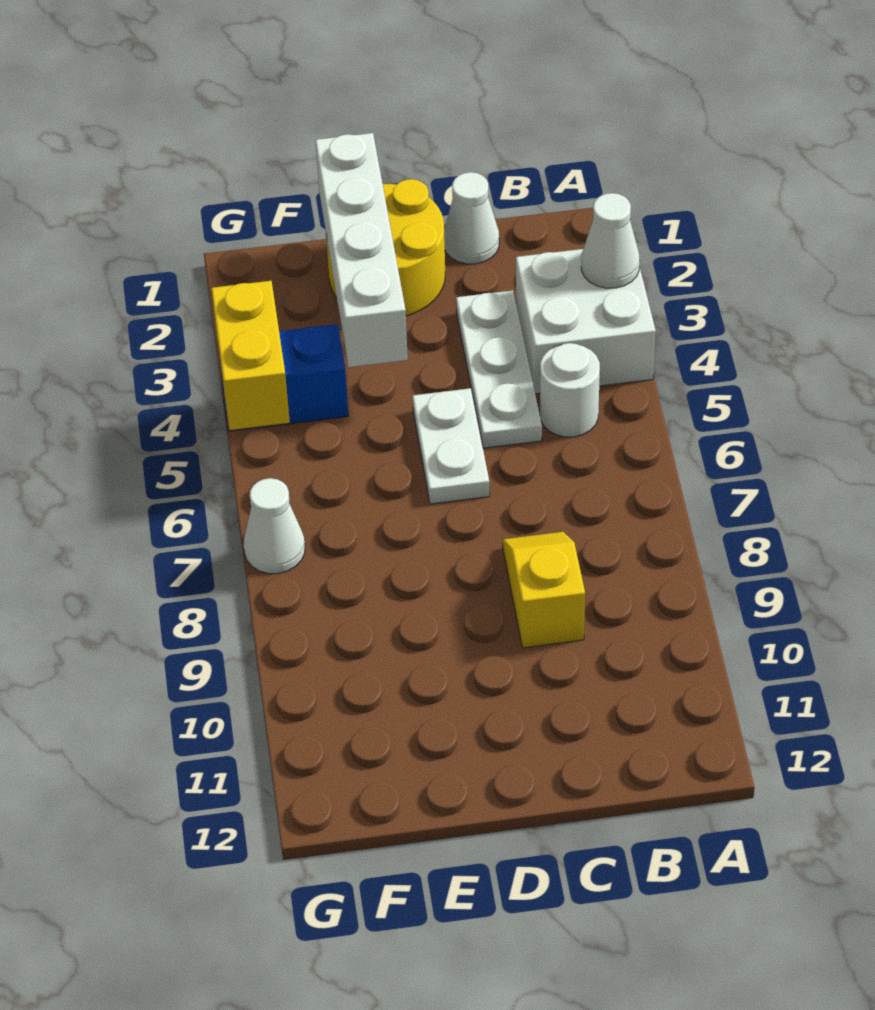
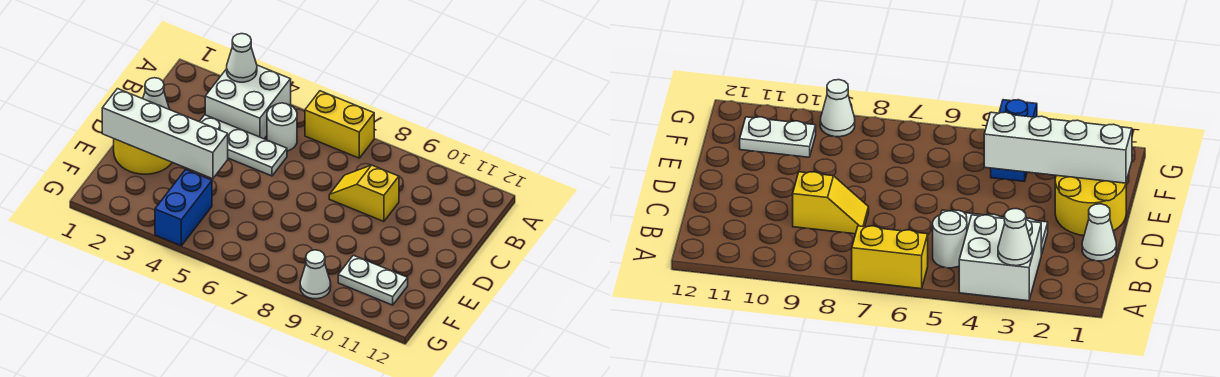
white 1x2 plate [413,388,490,504] -> white 1x2 plate moved to [338,255,408,305]
yellow 1x2 brick [211,281,290,430] -> yellow 1x2 brick moved to [305,91,374,158]
white 1x1 cone [244,478,305,574] -> white 1x1 cone moved to [300,250,331,299]

